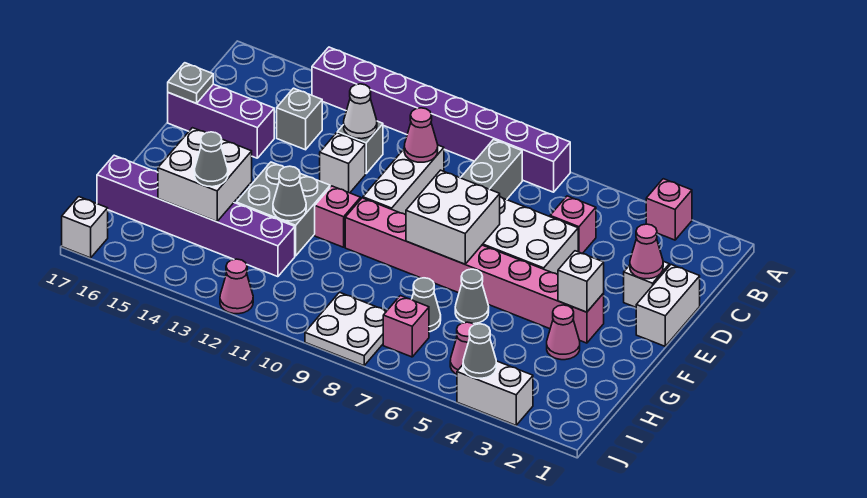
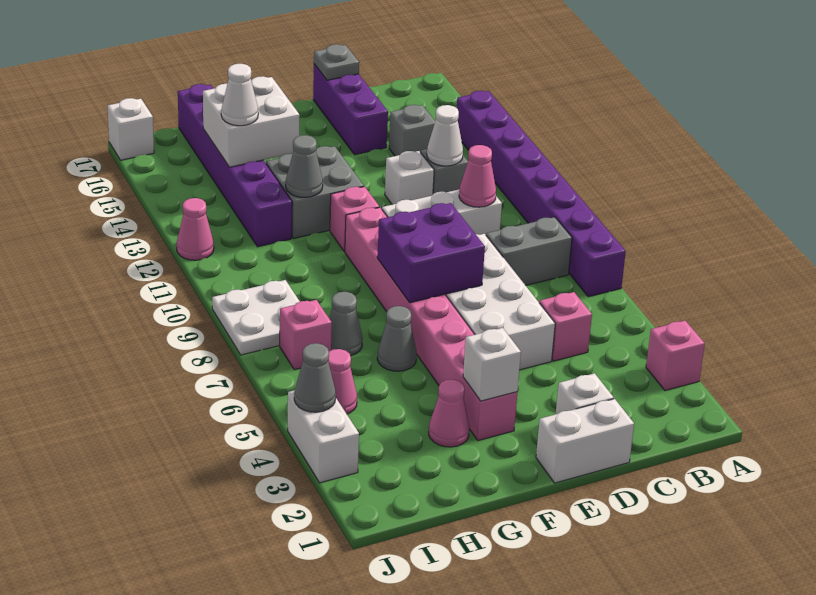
pink 1x1 cone [630,224,663,279] -> none
white 2x2 brick [406,170,500,264] -> purple 2x2 brick [377,203,485,303]
grey 1x1 cone [195,132,228,187] -> white 1x1 cone [221,64,258,126]

